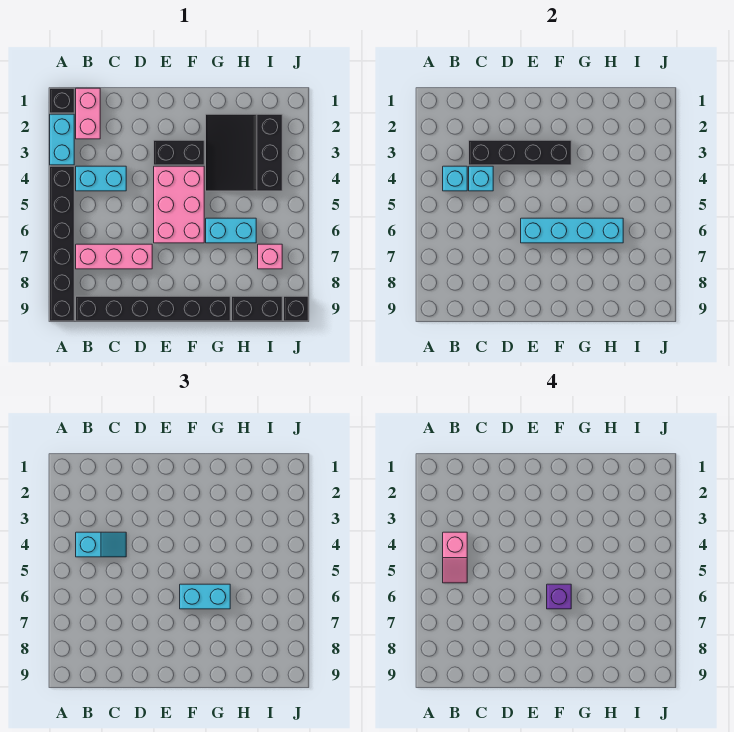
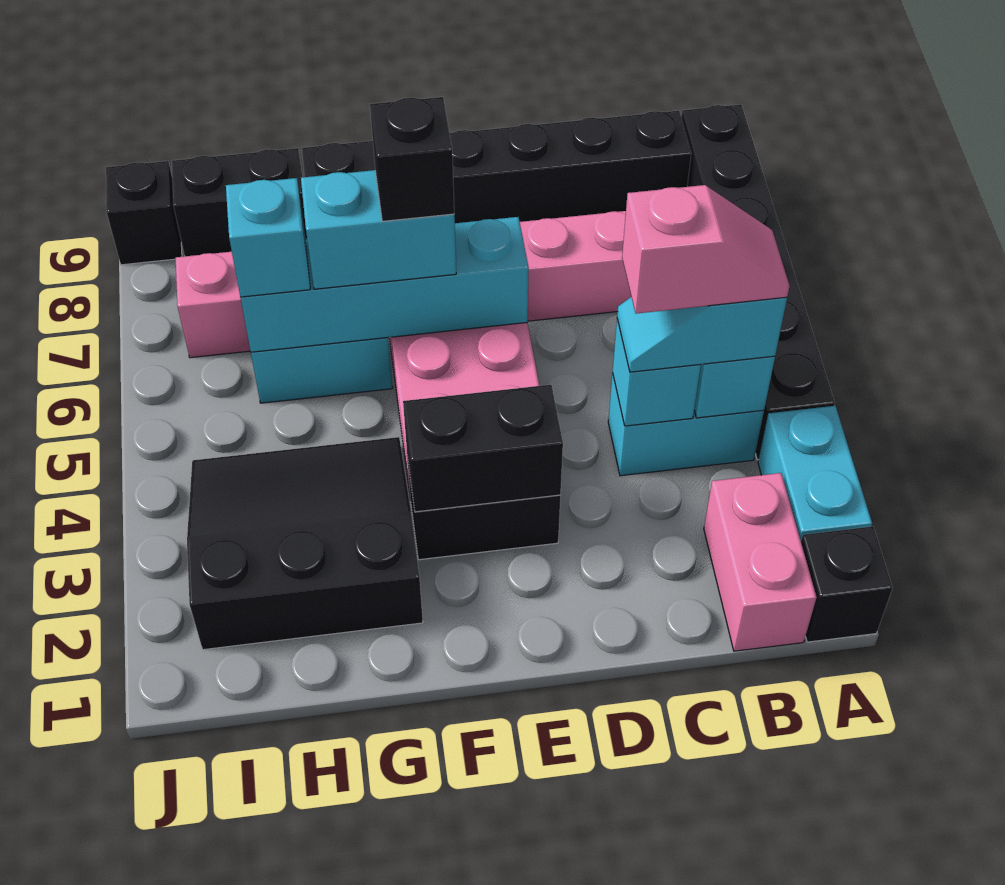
pink 1x2 slope [443,532,467,583] -> pink 1x2 slope turned to [622,185,789,314]
black 1x4 brick [469,140,571,165] -> black 1x2 brick [403,385,563,512]
purple 1x1 brick [547,584,571,609] -> black 1x1 brick [370,97,454,221]
black 3x3 slope [206,114,282,191] -> black 3x3 slope turned to [187,437,423,650]
none -> cyan 1x1 brick [226,178,310,297]

